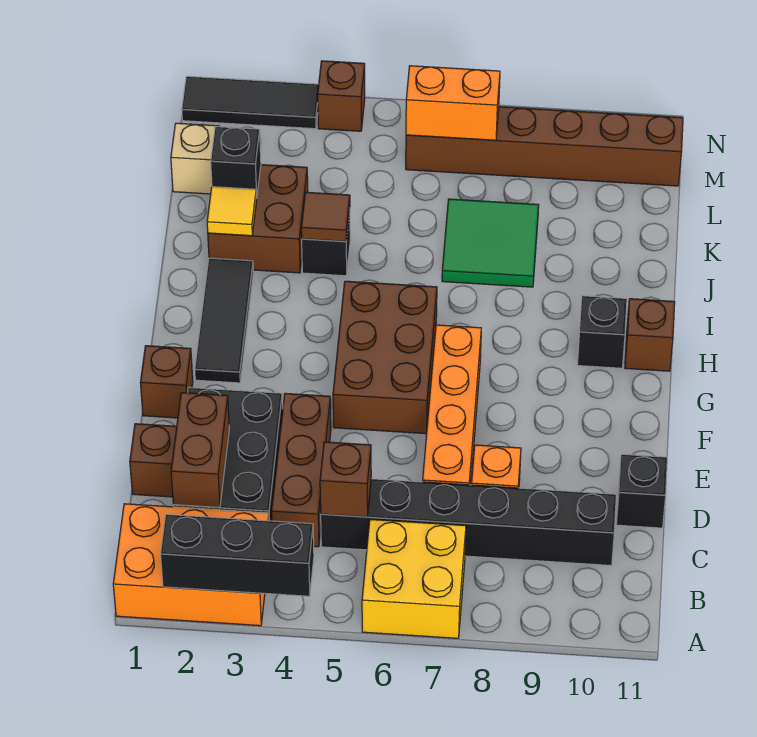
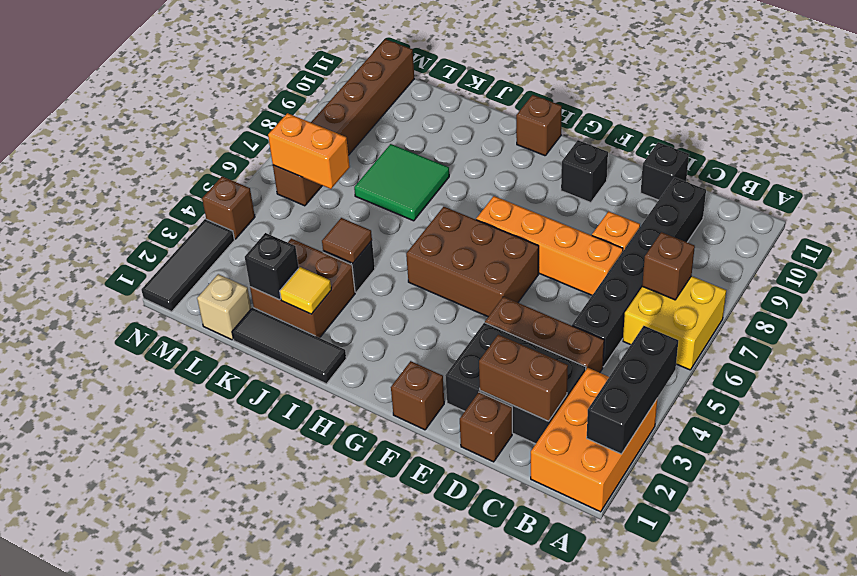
brown 1x1 brick [320,442,371,517] -> brown 1x1 brick moved to [642,232,695,300]
black 1x3 tile [195,258,253,383] -> black 1x3 tile moved to [232,307,346,384]
black 1x1 brick [577,296,627,368] -> black 1x1 brick moved to [561,140,608,203]
orange 1x2 brick [406,66,500,140] -> orange 1x2 brick turned to [268,113,350,189]

